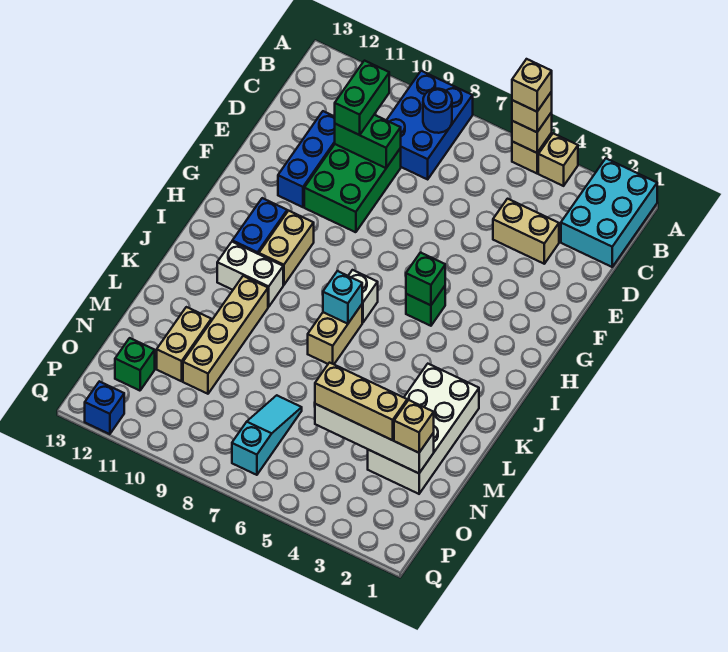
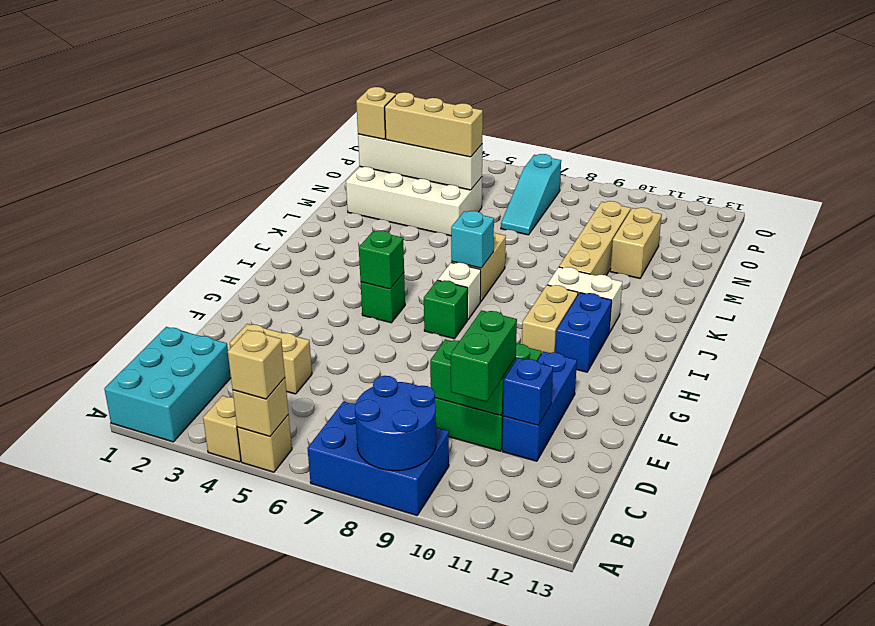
tan 1x1 brick [512,59,552,112] -> none
blue 2x3 brick [387,71,473,179] -> blue 2x3 brick turned to [307,402,449,515]
blue 1x1 round brick [423,89,452,133] -> blue 2x2 round brick [355,376,436,471]
white 2x4 brick [368,364,479,494] -> white 2x4 brick turned to [346,167,482,236]
green 1x1 brick [115,338,155,391] -> green 1x1 brick moved to [424,280,468,339]
blue 1x1 brick [85,381,124,434] -> blue 1x1 brick moved to [503,358,553,425]

